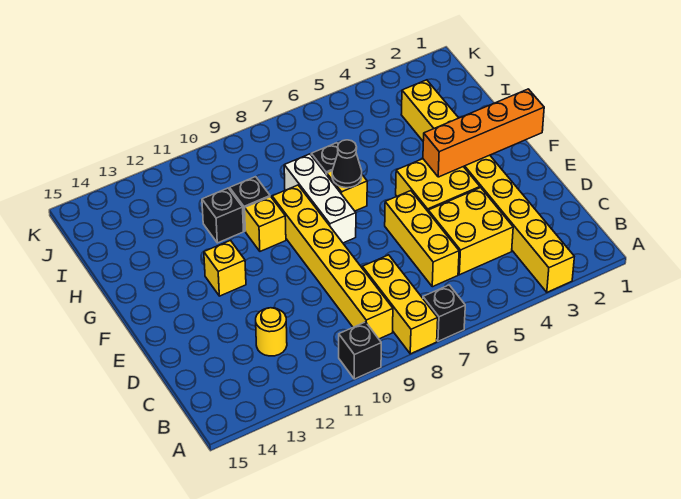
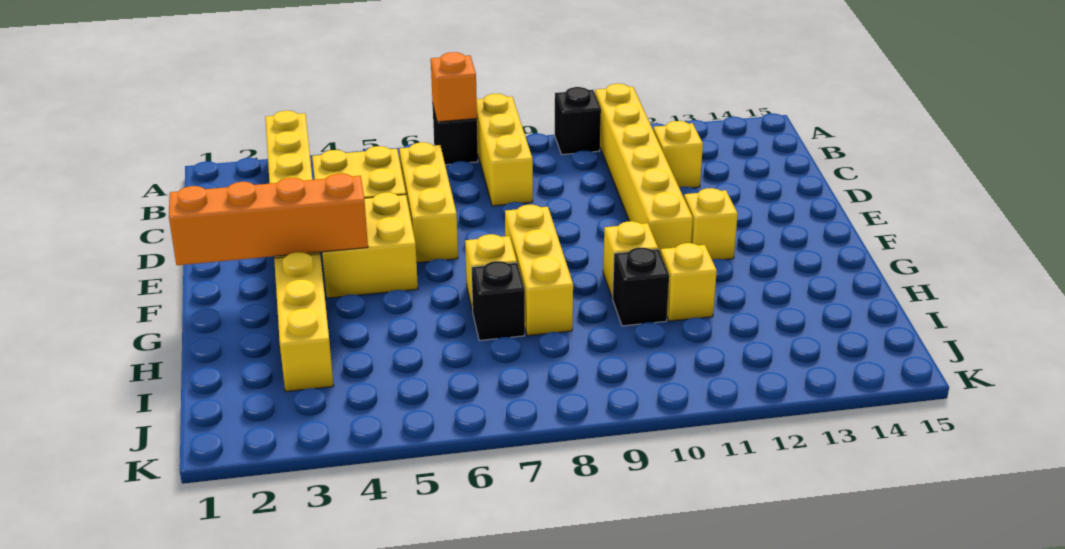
none -> orange 1x1 brick [431,52,477,122]
yellow 1x6 brick [272,185,393,339] -> yellow 1x6 brick moved to [595,84,693,253]
yellow 1x1 round brick [256,308,287,356] -> yellow 1x1 brick [653,121,703,188]
white 1x3 brick [284,154,356,243] -> yellow 1x3 brick [505,205,573,336]
black 1x1 cone [332,140,362,188] -> none
black 1x1 brick [202,188,243,243] -> yellow 1x1 brick [661,243,717,321]

